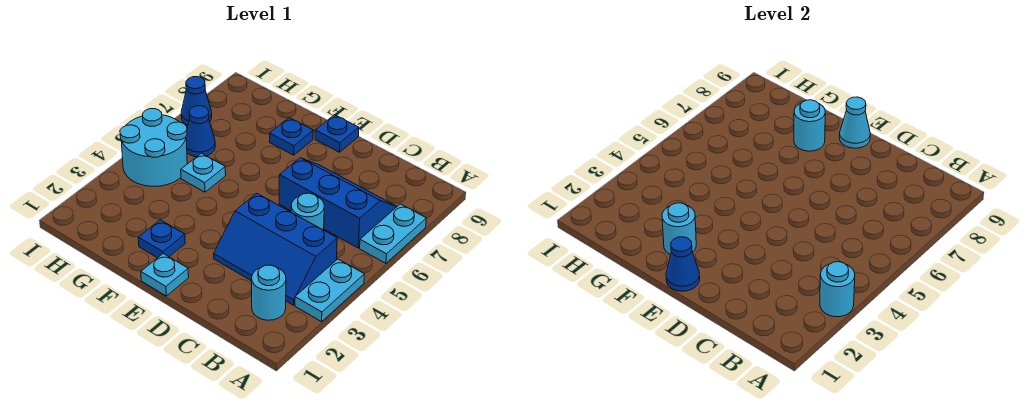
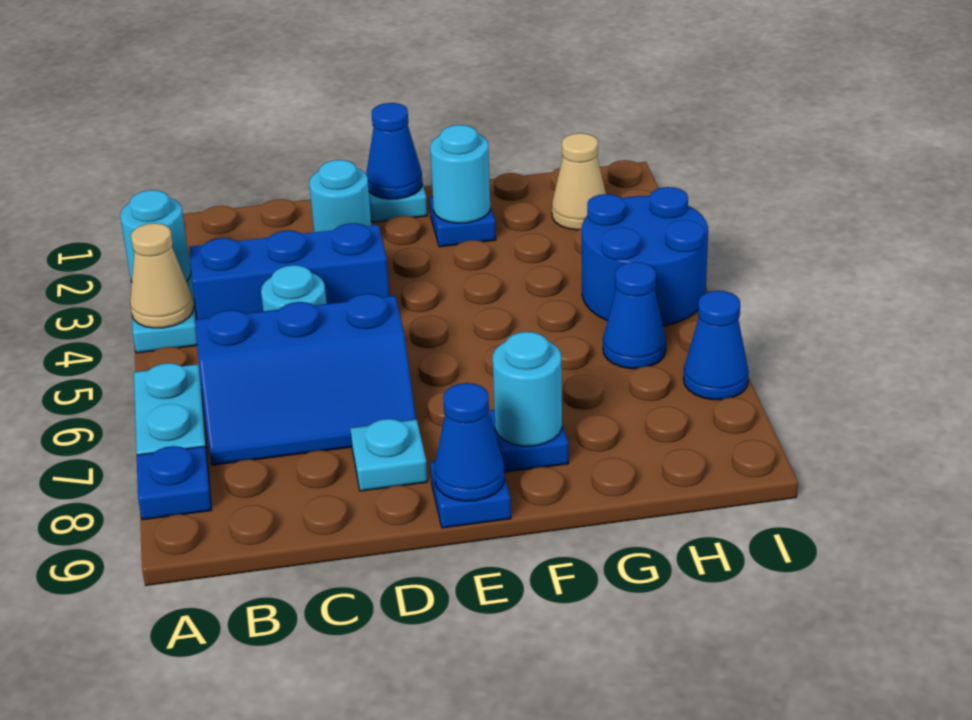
none -> tan 1x1 cone [130,223,194,328]
none -> blue 1x1 plate [137,446,212,520]
cyan 1x1 round brick [252,265,286,320] -> cyan 1x1 round brick moved to [309,160,371,232]
cyan 1x1 cone [839,97,870,148] -> blue 1x1 cone [435,383,504,501]
cyan 1x1 plate [181,153,226,192] -> cyan 1x1 plate moved to [350,419,428,491]
none -> tan 1x1 cone [552,133,606,230]
cyan 2x2 round brick [120,109,187,187] -> blue 2x2 round brick [582,187,708,326]

